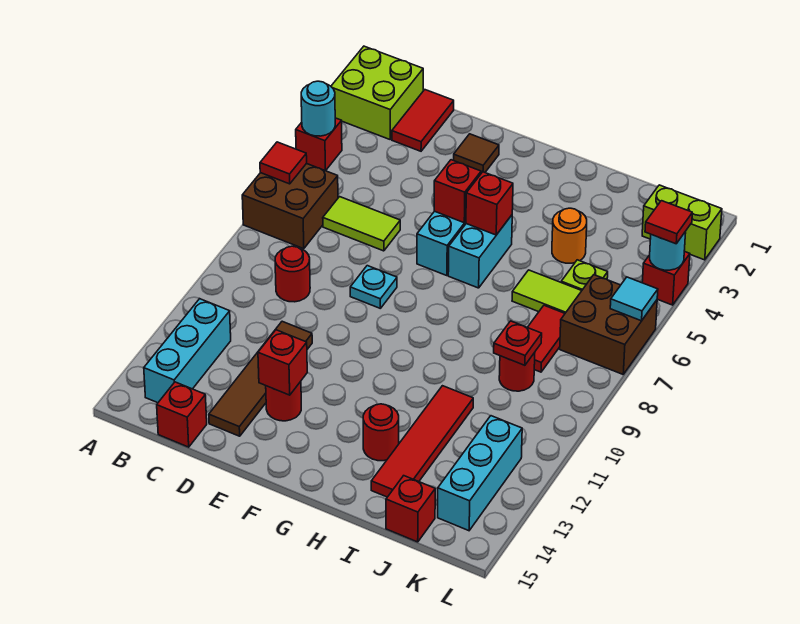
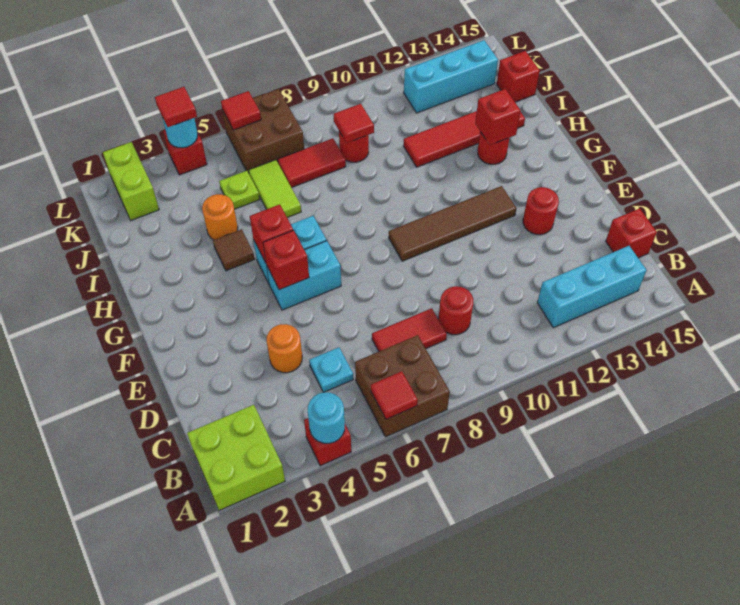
red 1x2 tile [392,90,454,151] -> red 1x2 tile moved to [372,308,447,351]
lime 1x2 tile [323,197,400,251] -> none
none -> orange 1x1 round brick [267,324,302,373]
brown 1x4 tile [209,321,312,436] -> brown 1x4 tile moved to [389,186,517,261]
brown 1x1 tile [454,134,499,173] -> brown 1x1 tile moved to [213,229,255,271]
cyan 1x1 plate [350,266,397,309] -> cyan 1x1 plate moved to [309,347,353,392]
red 1x1 brick [258,330,307,395] -> red 1x1 brick moved to [475,89,521,145]
red 1x1 plate [494,321,542,365] -> red 1x1 tile [334,104,374,143]
cyan 1x1 tile [610,277,658,321] -> red 1x1 tile [221,91,261,130]

